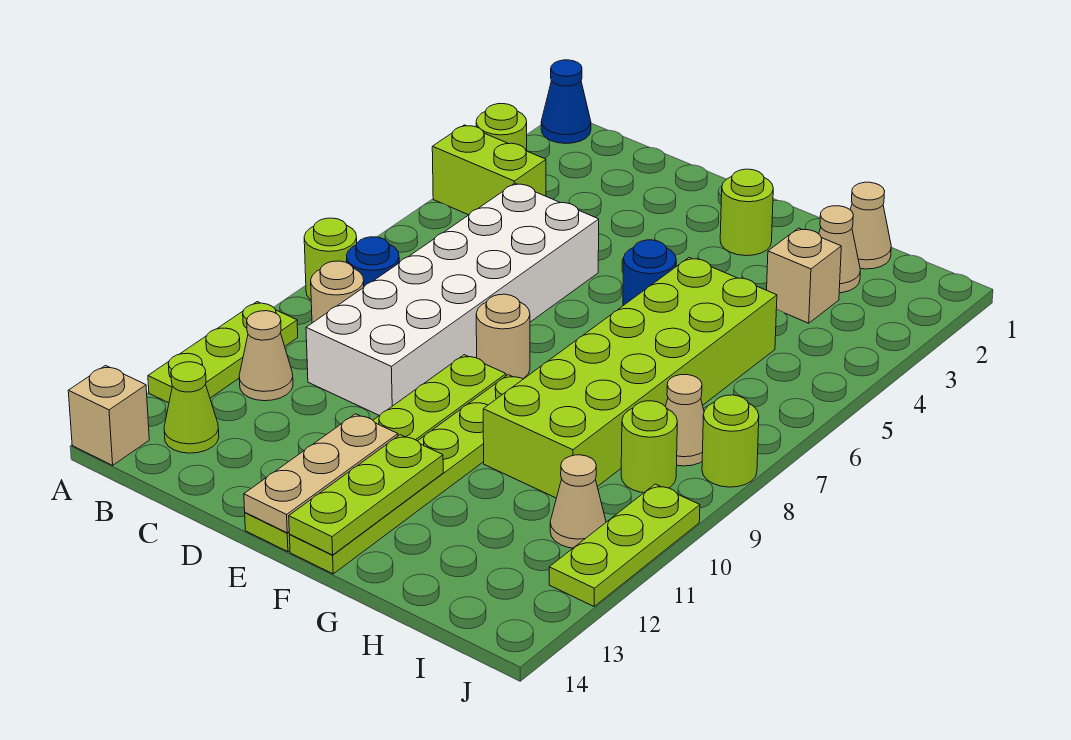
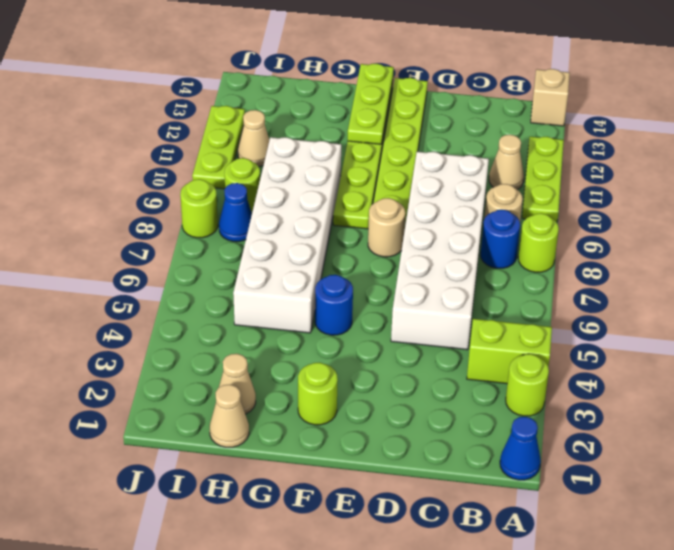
lime 1x1 cone [164,362,219,453] -> none
tan 1x3 plate [244,414,398,533] -> none
lime 2x6 brick [483,258,777,498] -> white 2x6 brick [233,137,341,333]
tan 1x1 brick [767,228,841,323] -> none
tan 1x1 cone [665,375,704,466] -> blue 1x1 cone [219,183,252,242]

